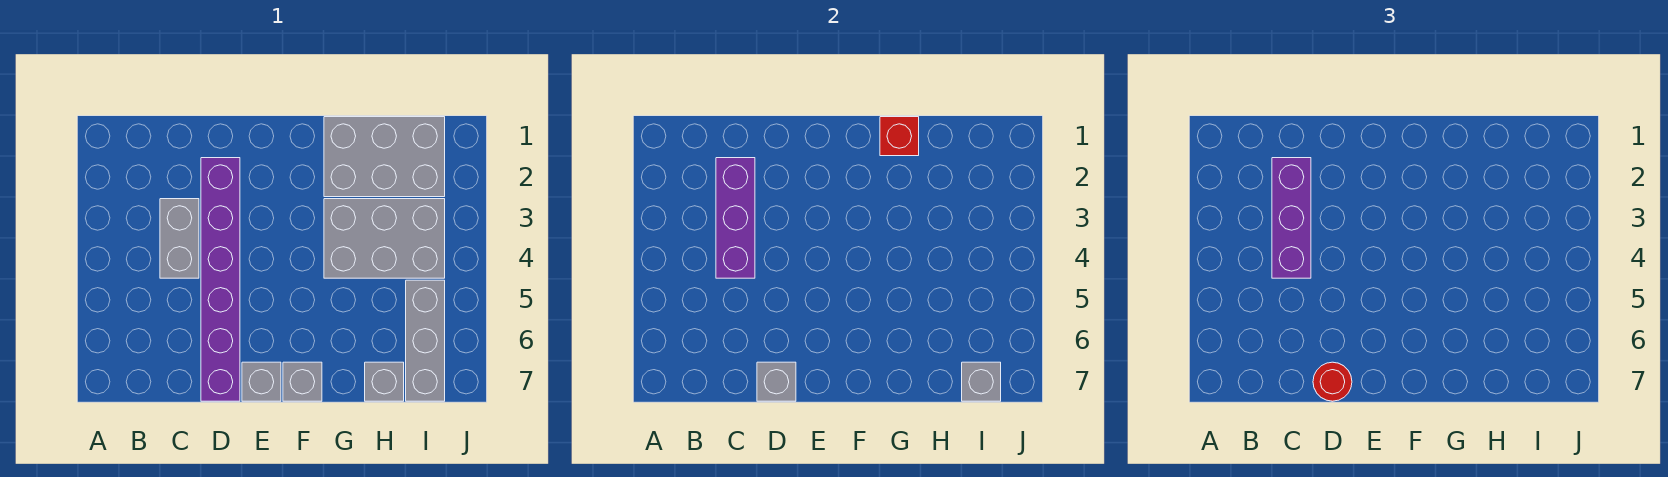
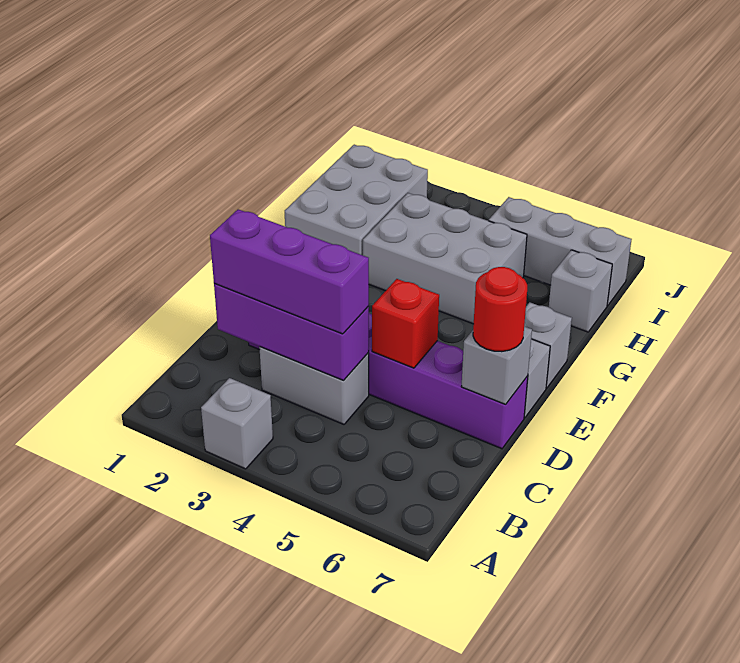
red 1x1 brick [880,117,919,156] -> red 1x1 brick moved to [372,279,439,368]
grey 2x3 brick [324,199,445,278] -> grey 2x3 brick turned to [363,193,527,324]
grey 1x1 brick [962,362,1001,401] -> grey 1x1 brick moved to [201,378,273,469]

